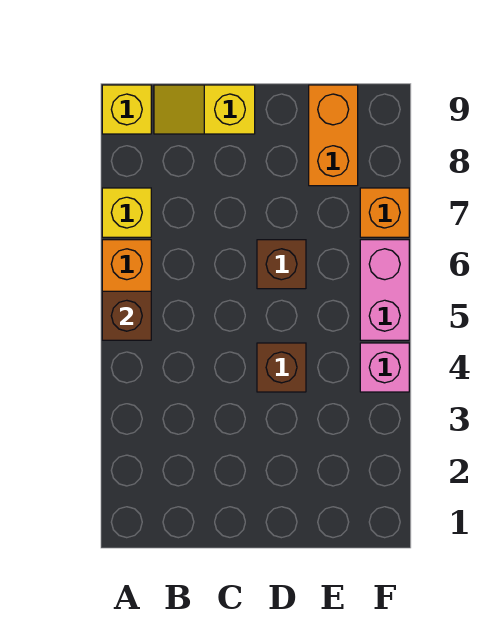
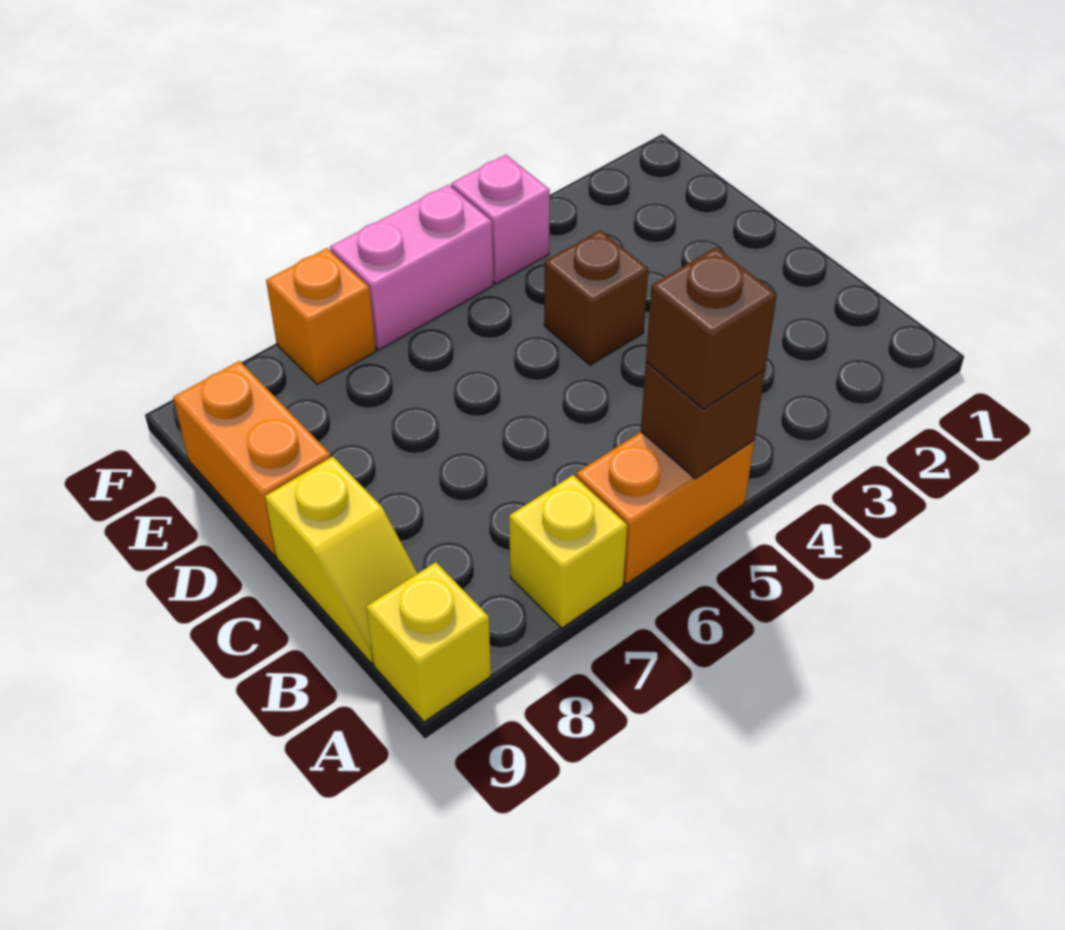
brown 1x1 brick [257,240,306,289] -> brown 1x1 brick moved to [646,247,777,409]
orange 1x2 brick [309,85,358,186] -> orange 1x2 brick turned to [173,361,331,556]

